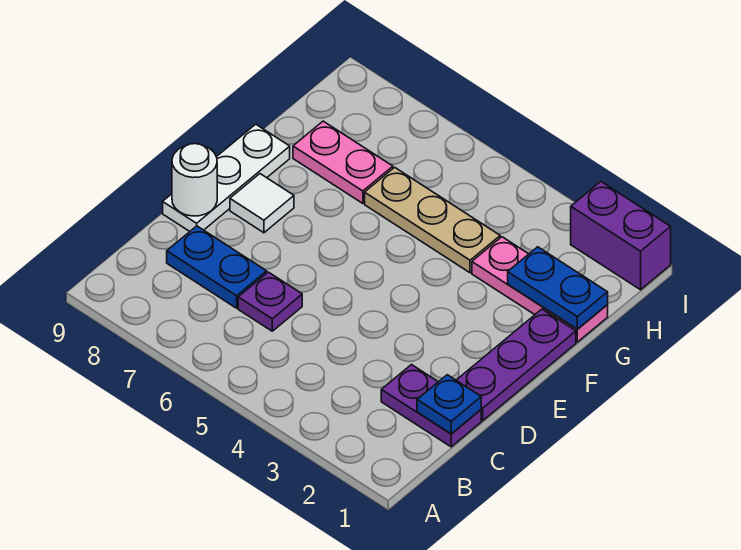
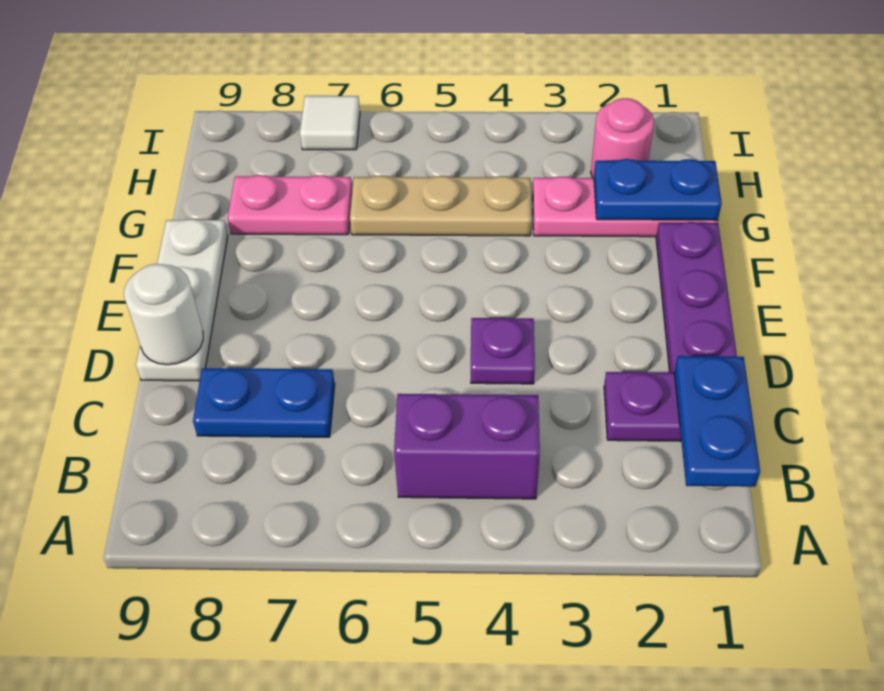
blue 1x1 plate [417,375,481,434] -> blue 1x2 plate [674,356,760,487]
purple 1x1 plate [238,272,302,331] -> purple 1x1 plate moved to [471,318,535,384]
white 1x1 tile [230,174,294,233] -> white 1x1 tile moved to [300,96,360,150]
none -> pink 1x1 round brick [591,98,654,178]
purple 1x2 brick [571,182,671,290] -> purple 1x2 brick moved to [394,394,540,499]

